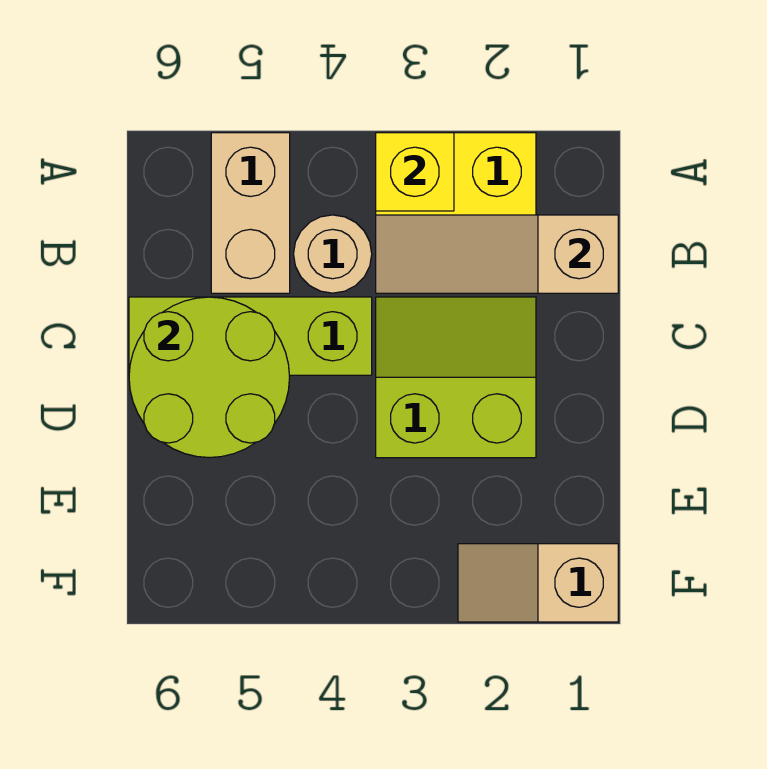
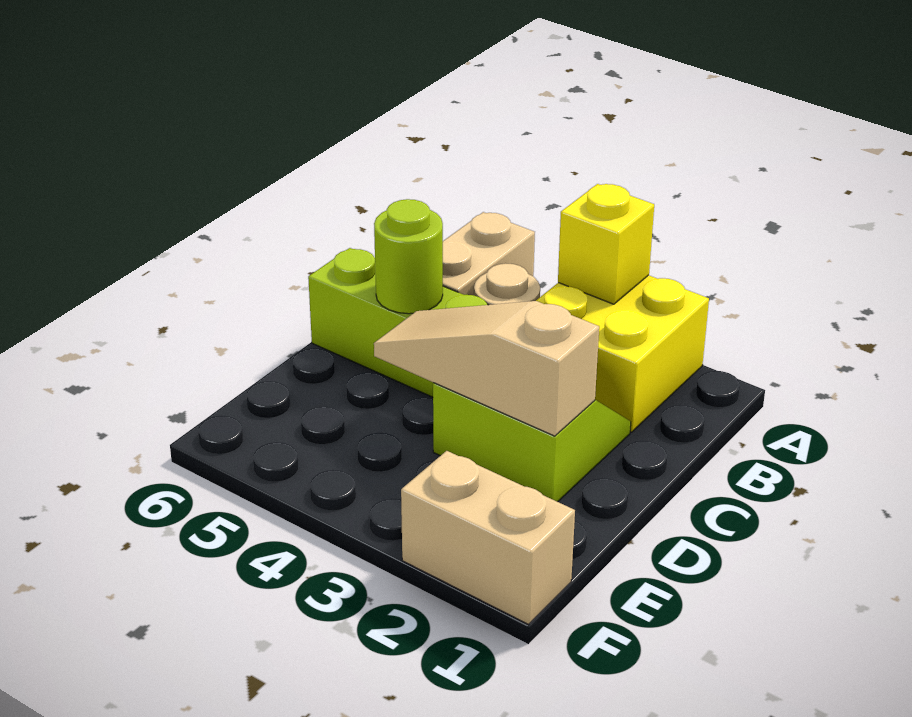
tan 1x3 slope [376,215,618,293] -> tan 1x3 slope moved to [374,301,599,436]
lime 2x2 round brick [129,297,290,458] -> lime 1x1 round brick [374,199,443,314]
tan 1x2 slope [458,544,618,622] -> tan 1x2 brick [401,451,575,624]

